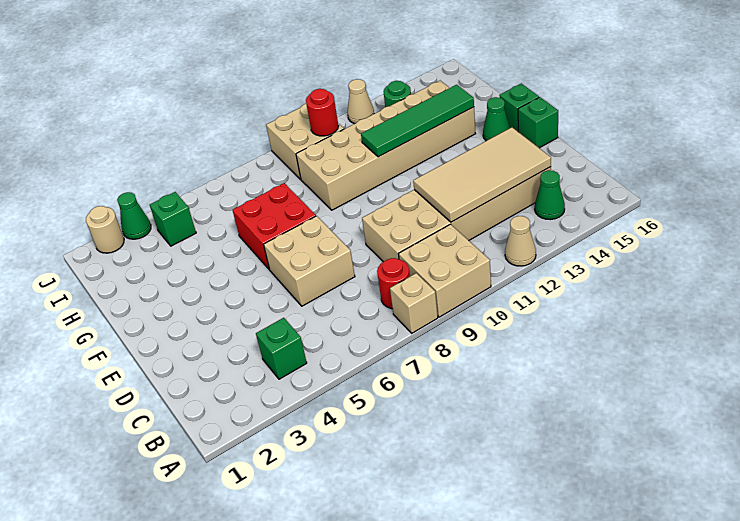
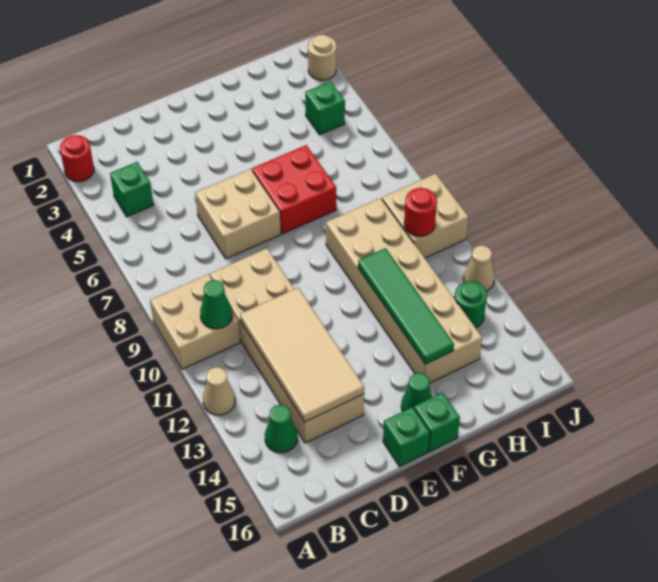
tan 1x1 brick [390,273,438,333] -> none
red 1x1 round brick [377,258,410,309] -> red 1x1 round brick moved to [60,135,94,182]
green 1x1 cone [117,192,151,239] -> green 1x1 cone moved to [200,280,232,329]

